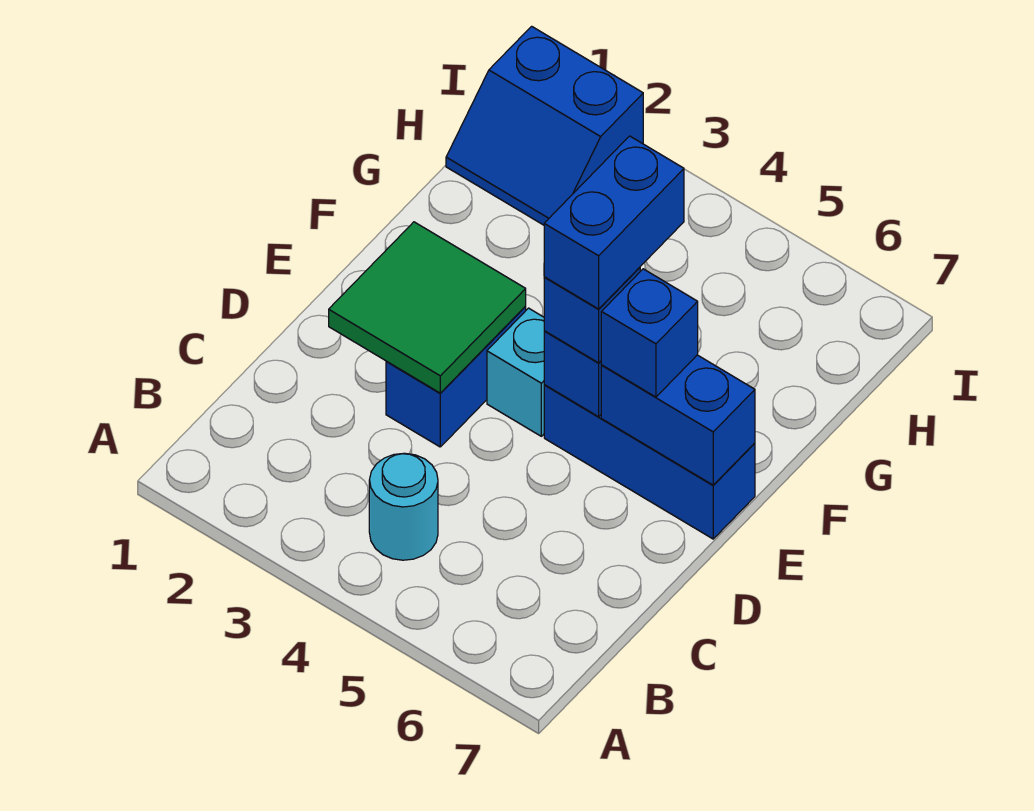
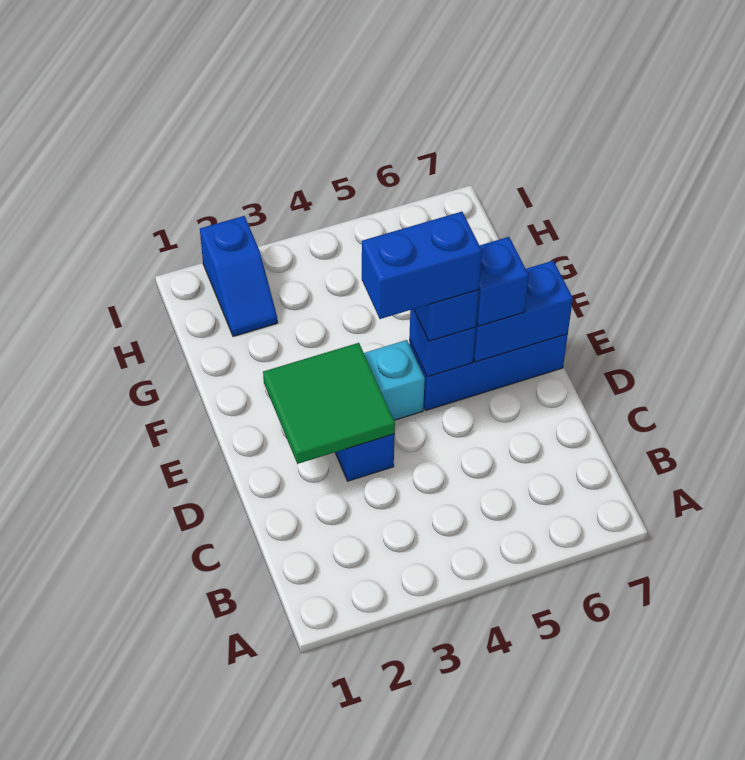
cyan 1x1 round brick [369,453,438,560] -> none
blue 1x2 brick [544,136,684,309] -> blue 1x2 brick turned to [362,212,482,319]
blue 2x2 slope [446,26,643,225] -> blue 1x2 slope [200,216,278,336]

